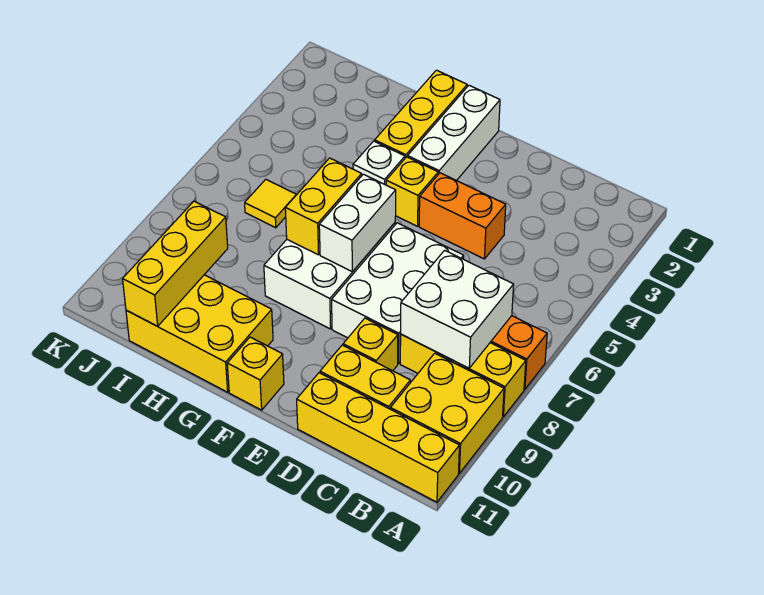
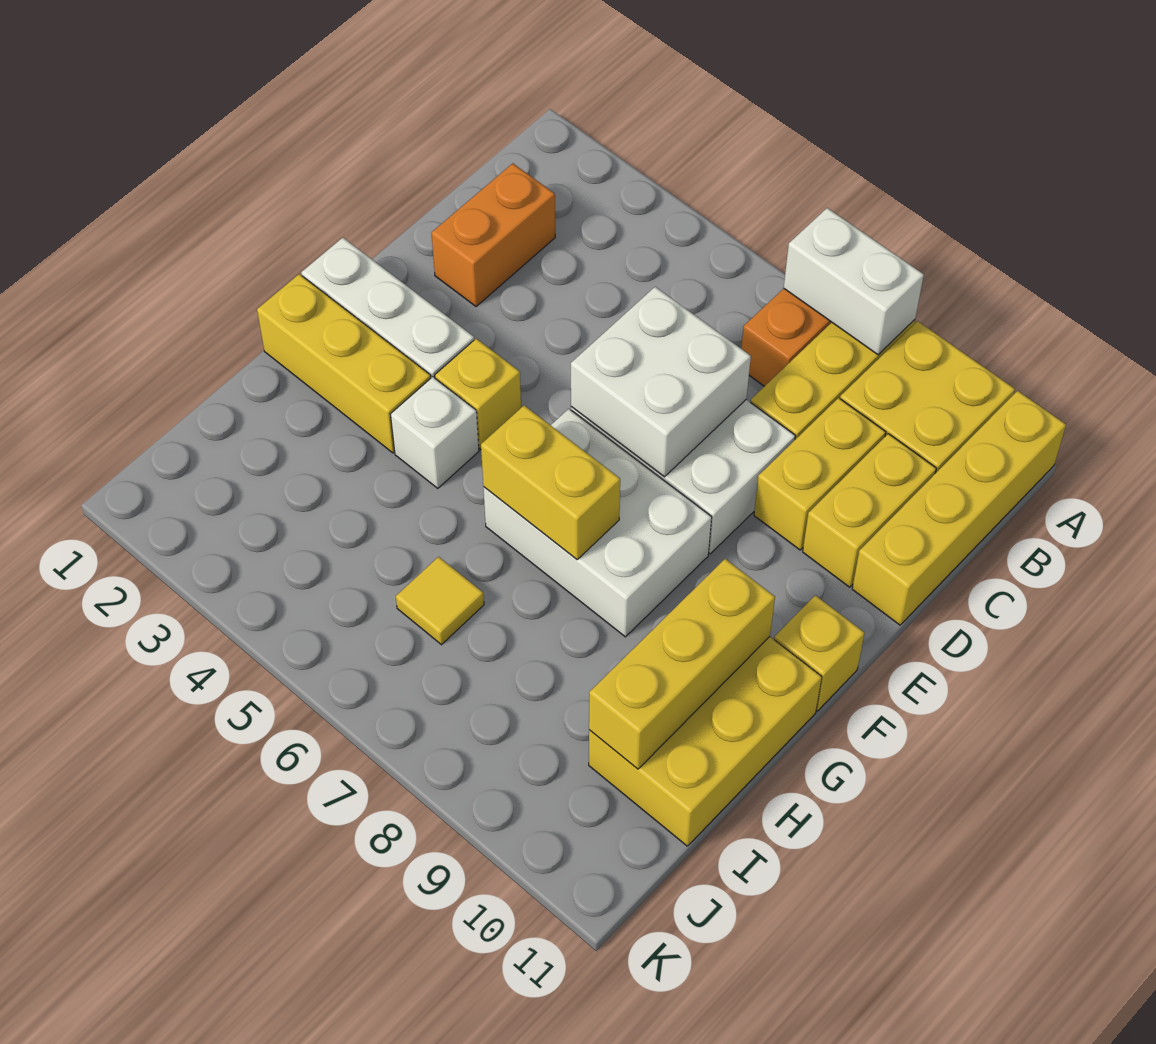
white 2x2 brick [401,250,514,368] -> white 2x2 brick moved to [571,287,751,477]
orange 1x2 brick [419,173,506,259] -> orange 1x2 brick moved to [431,163,555,307]
yellow 1x1 brick [343,318,398,371] -> yellow 1x2 brick [754,398,886,550]
white 1x2 brick [319,174,396,272] -> white 1x2 brick moved to [784,208,924,355]
yellow 1x3 brick [123,201,228,326] -> yellow 1x3 brick turned to [589,559,775,769]

